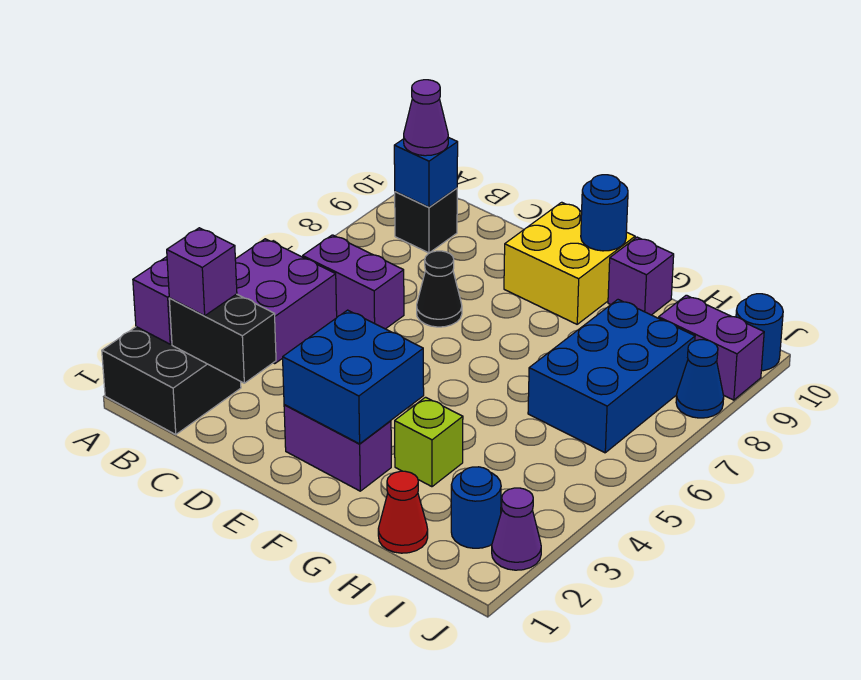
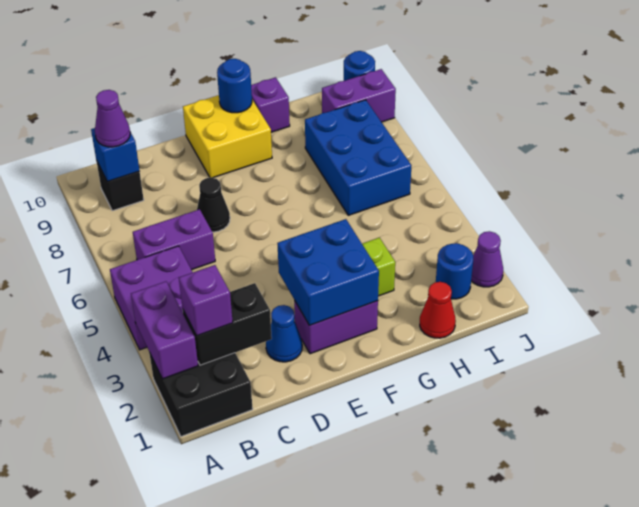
blue 1x1 cone [676,340,724,418] -> blue 1x1 cone moved to [266,305,302,362]

